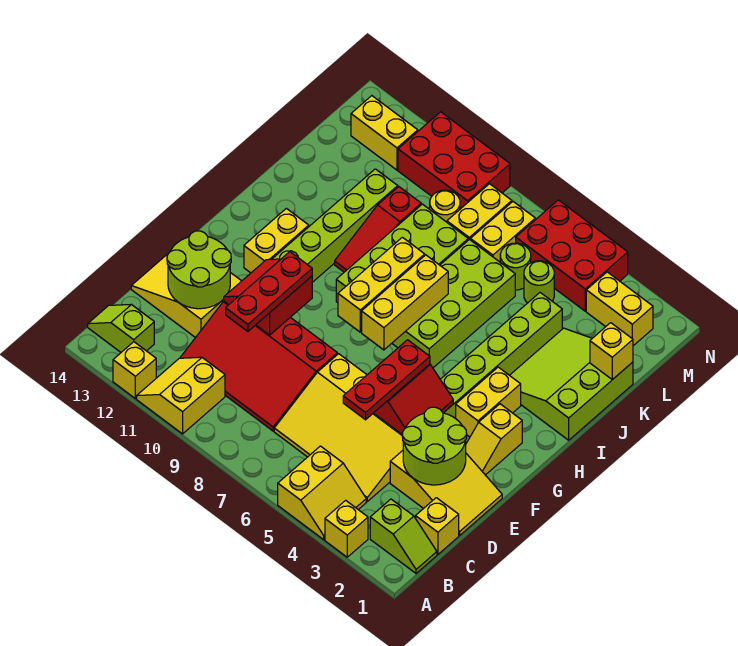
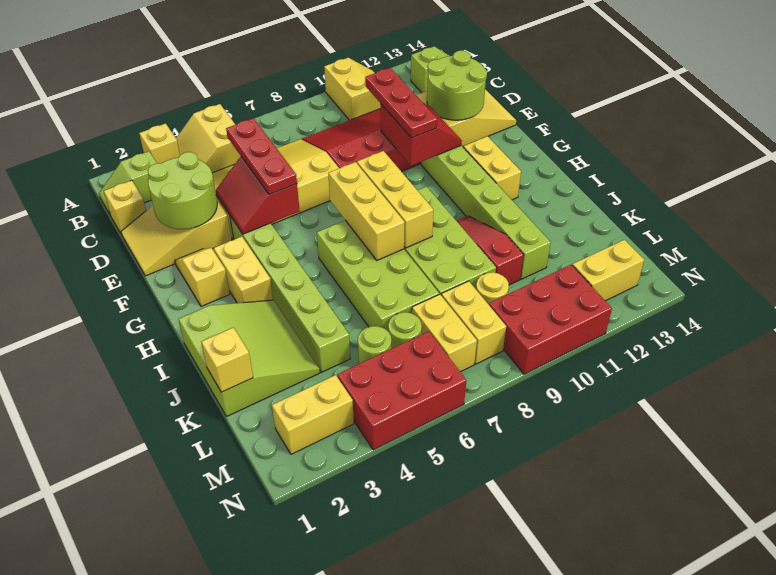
yellow 1x1 brick [113,342,156,399] -> none

